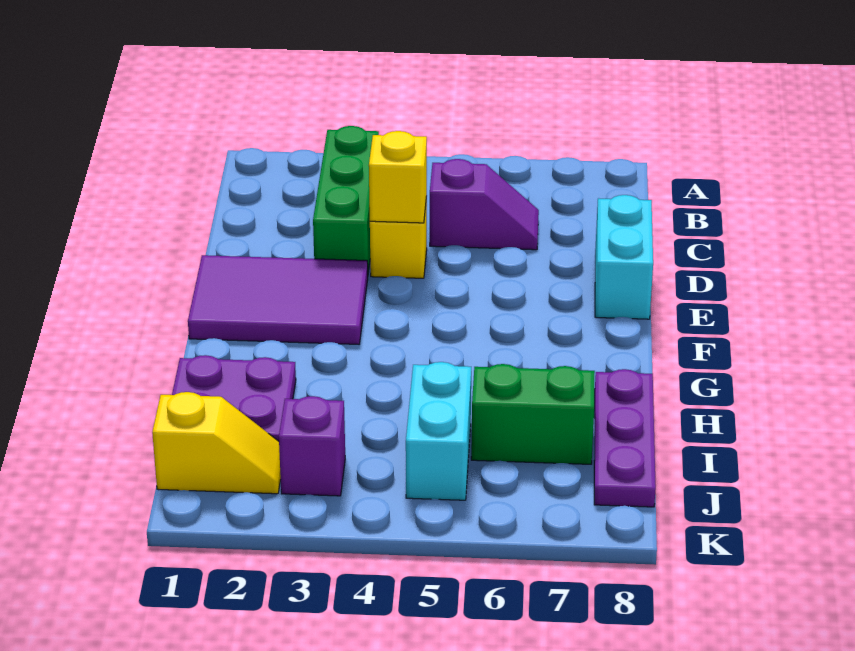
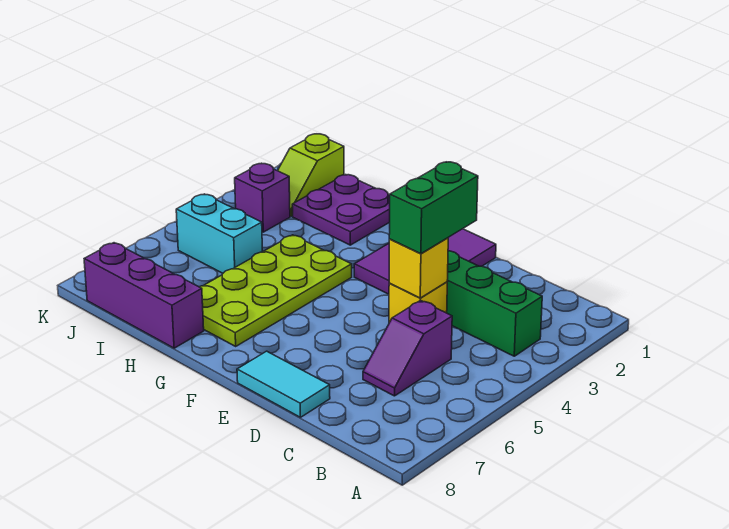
cyan 1x2 brick [595,195,653,319] -> cyan 1x2 tile [237,351,330,417]
none -> lime 2x4 plate [200,235,352,346]
purple 1x3 plate [594,369,656,507] -> purple 1x3 brick [84,243,204,348]
green 1x2 brick [471,364,595,464] -> green 1x2 brick moved to [389,162,478,254]
yellow 1x2 slope [152,392,281,494] -> lime 1x2 slope [278,134,344,216]

